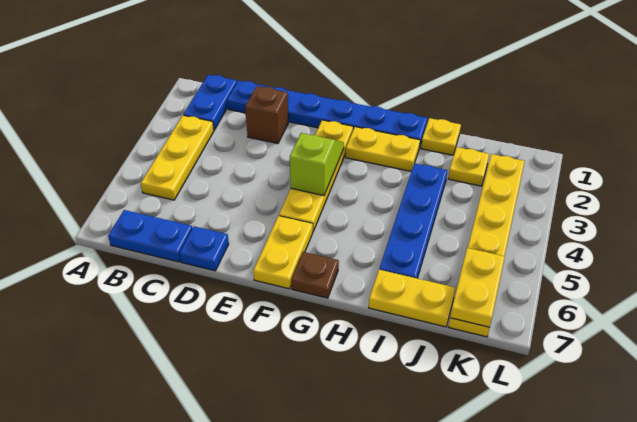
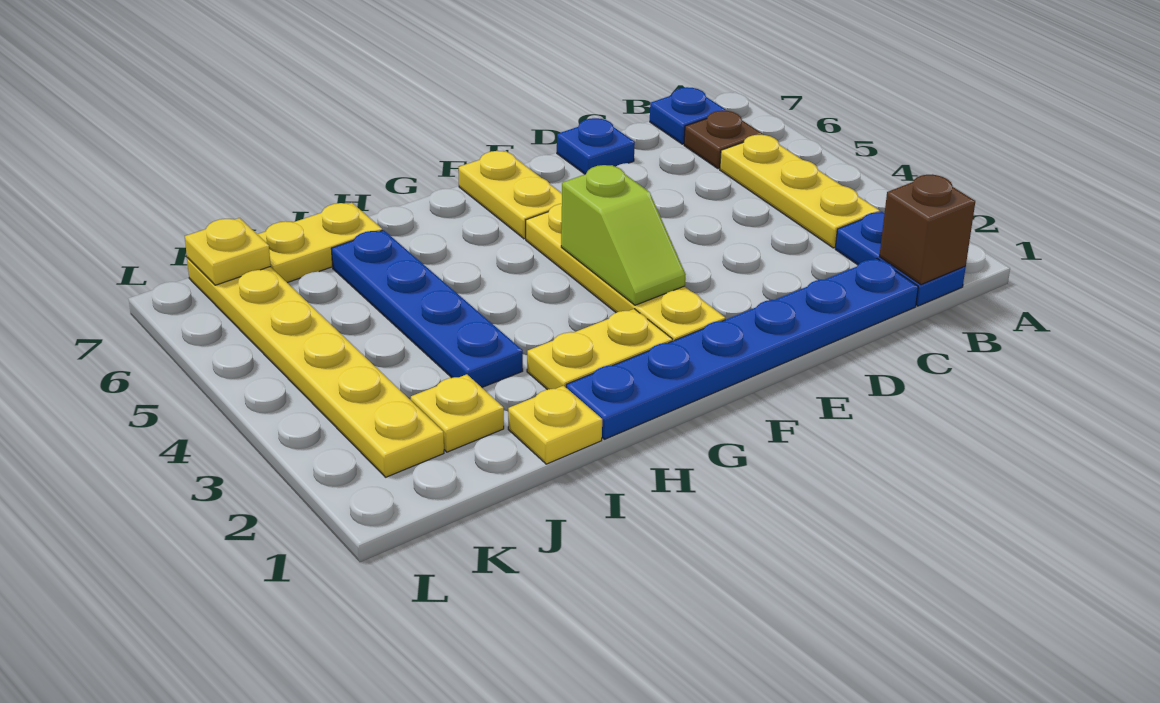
blue 1x2 plate [108,210,192,262] -> blue 1x1 plate [650,87,726,144]
brown 1x1 brick [245,86,288,143] -> brown 1x1 brick moved to [879,175,975,285]
brown 1x1 plate [291,252,339,298] -> brown 1x1 plate moved to [684,111,763,169]
yellow 1x2 plate [450,248,505,327] -> yellow 1x1 plate [185,218,271,285]

